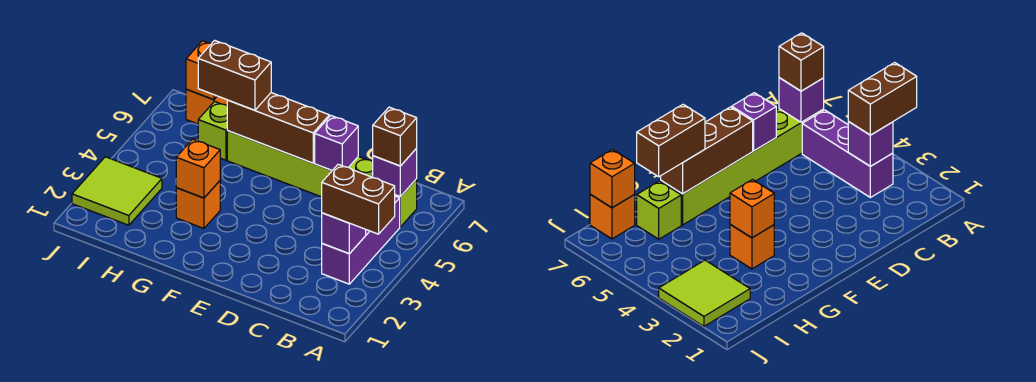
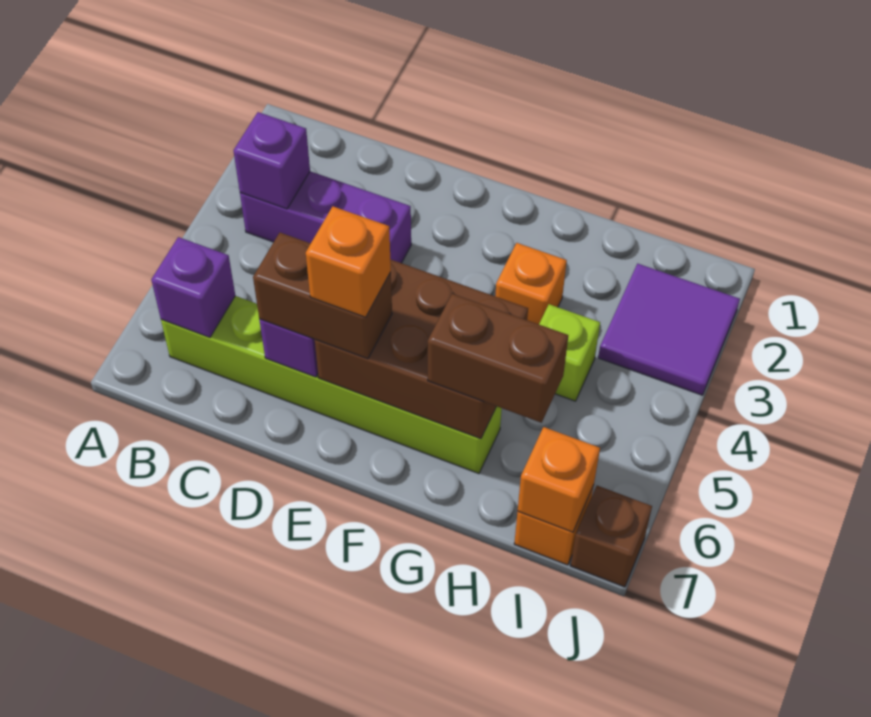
brown 1x2 brick [322,164,395,234] -> brown 1x2 brick moved to [253,233,392,359]
purple 1x3 brick [322,196,400,284] -> purple 1x3 brick turned to [240,171,411,263]
brown 1x1 brick [373,107,417,166] -> brown 1x1 brick moved to [571,486,652,587]
brown 1x3 brick [227,93,329,163] -> brown 2x3 brick [315,259,528,439]
orange 1x1 brick [176,139,220,198] -> orange 1x1 brick moved to [306,206,391,317]
lime 1x1 brick [198,102,228,160] -> lime 1x1 brick moved to [539,304,600,401]
lime 2x2 tile [72,157,162,225] -> purple 2x2 tile [598,264,740,395]

